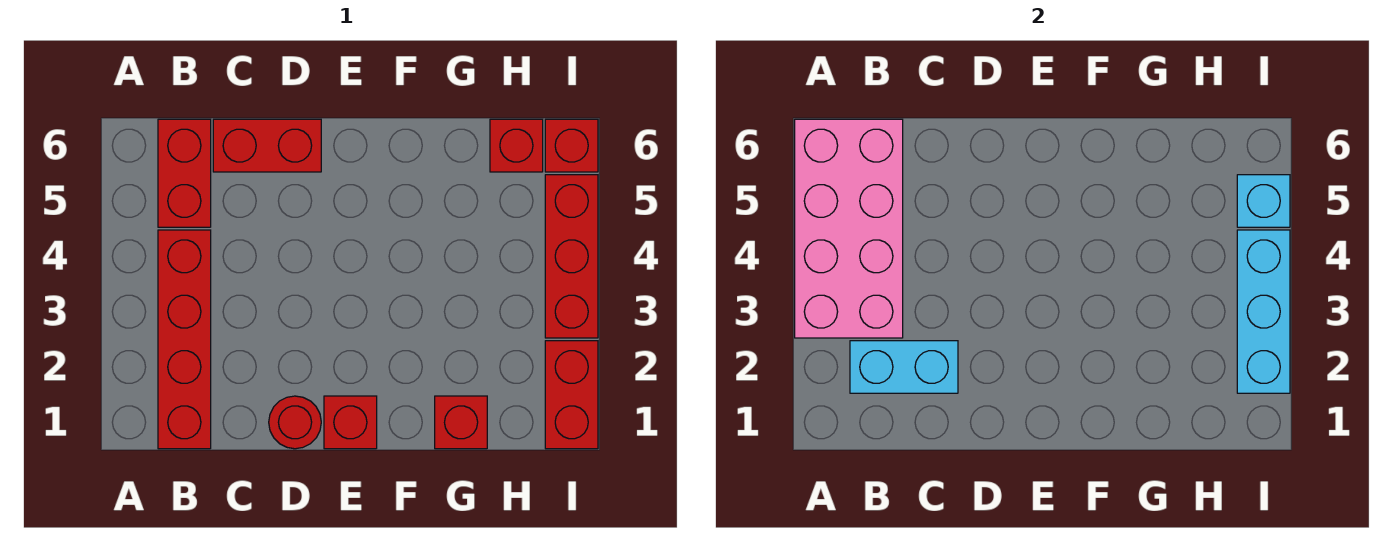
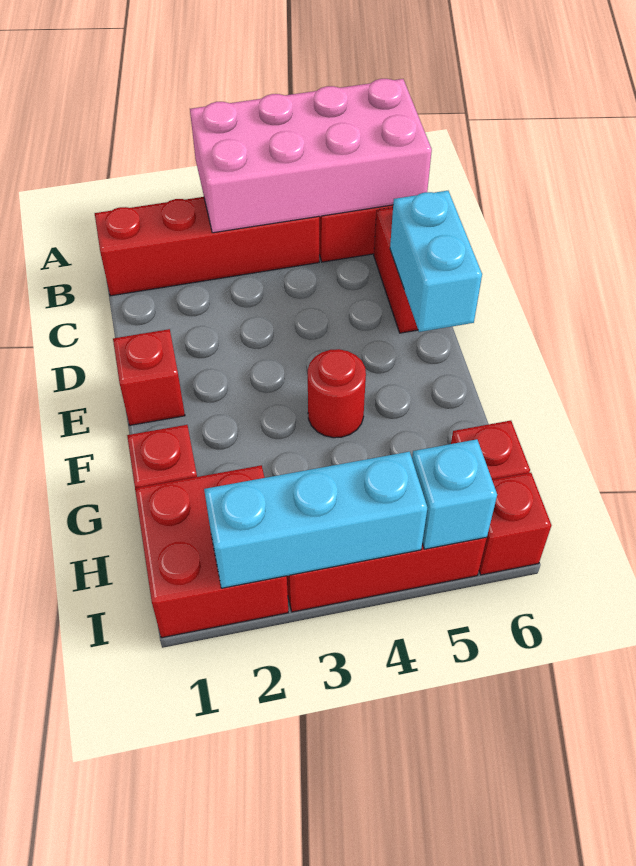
cyan 1x2 brick [850,341,958,393] -> cyan 1x2 brick moved to [390,191,482,332]
red 1x1 round brick [269,396,321,449] -> red 1x1 round brick moved to [308,349,366,438]
red 1x2 brick [545,341,598,449] -> red 2x2 brick [135,465,288,638]

